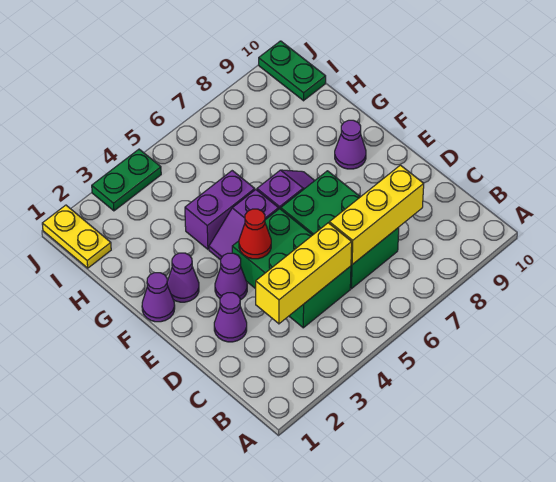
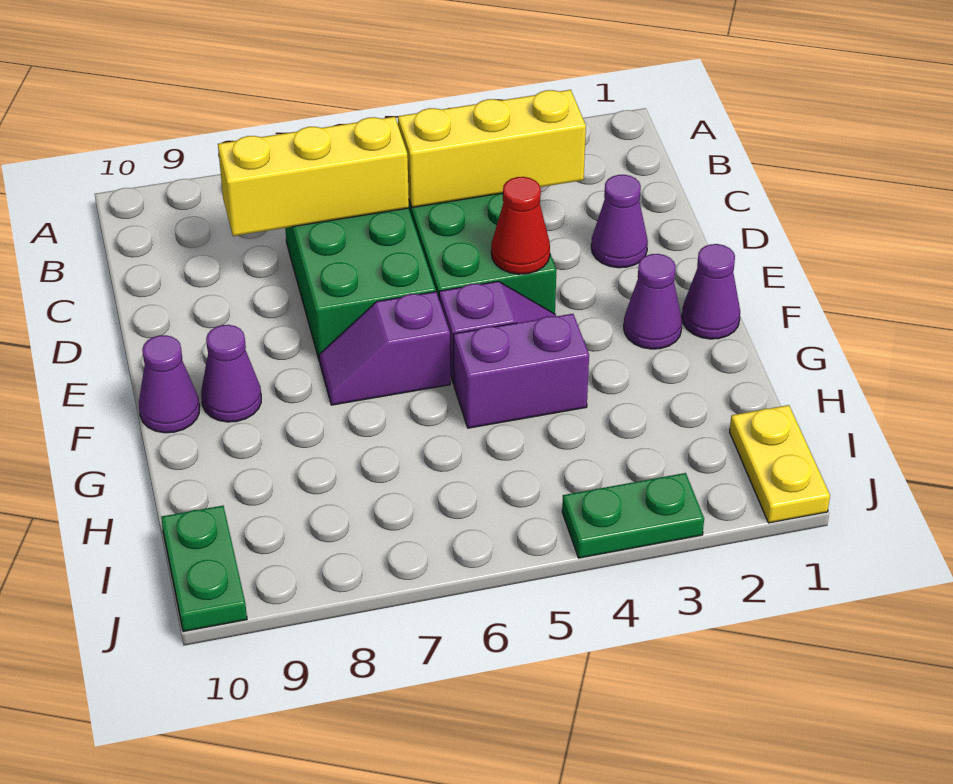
purple 1x1 cone [215,253,247,300] -> purple 1x1 cone moved to [139,335,199,433]

